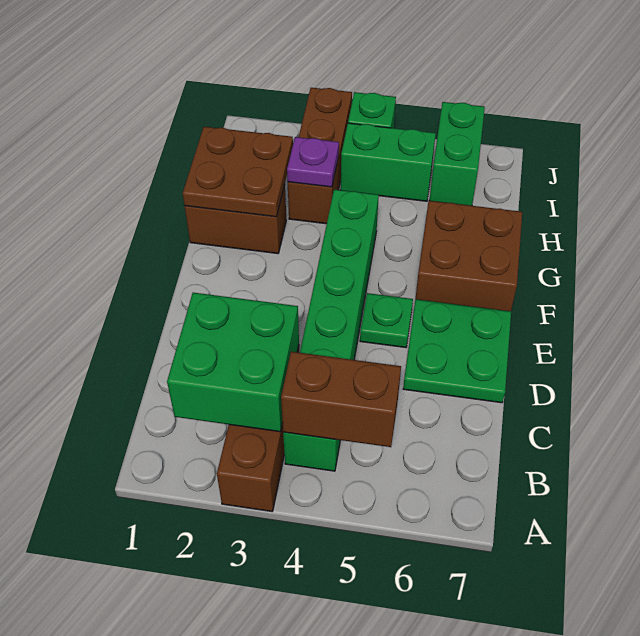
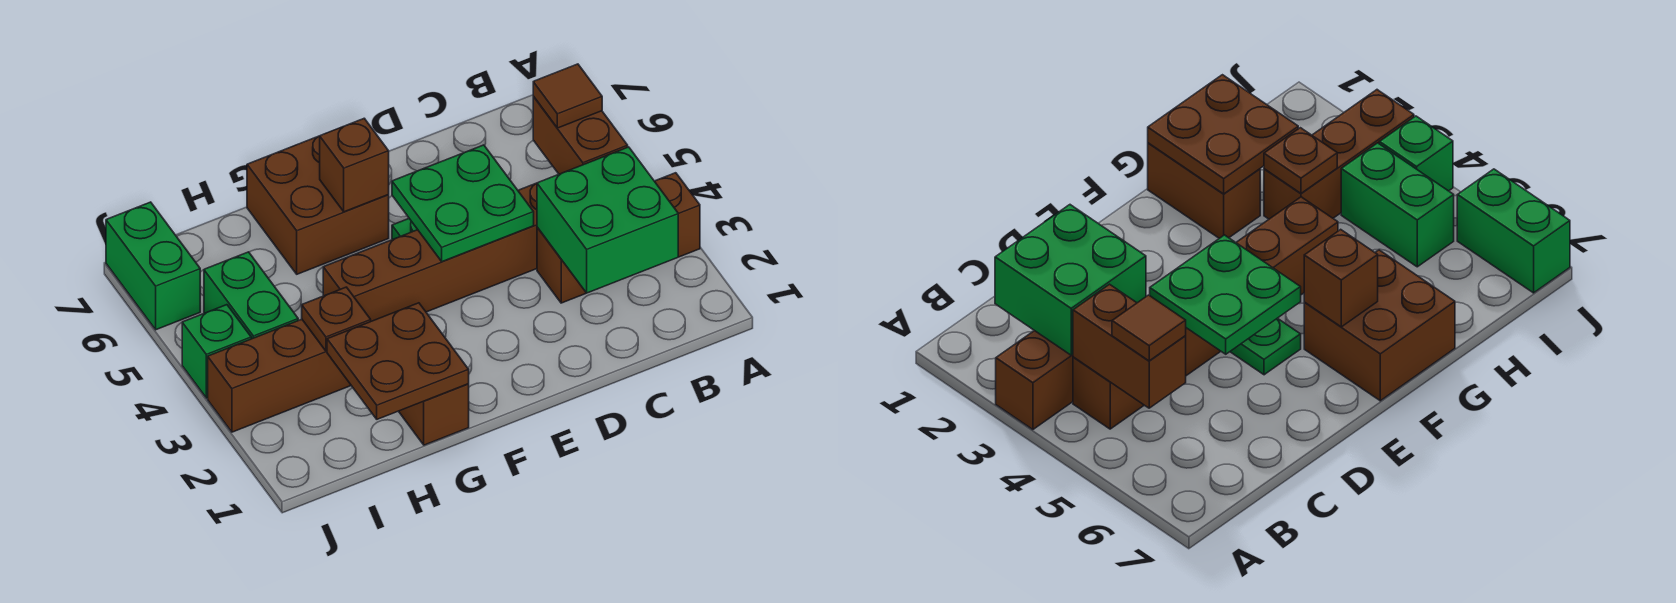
green 1x6 brick [283,189,379,471] -> brown 1x6 brick [323,183,537,321]
none -> brown 1x1 tile [533,64,602,128]
green 2x2 plate [403,299,511,403] -> green 2x2 plate moved to [392,145,534,262]
none -> brown 1x1 brick [320,118,389,212]
purple 1x1 plate [287,137,339,187] -> brown 1x1 plate [302,287,371,351]
green 1x2 brick [429,102,485,206] -> green 1x2 brick turned to [106,202,200,330]

